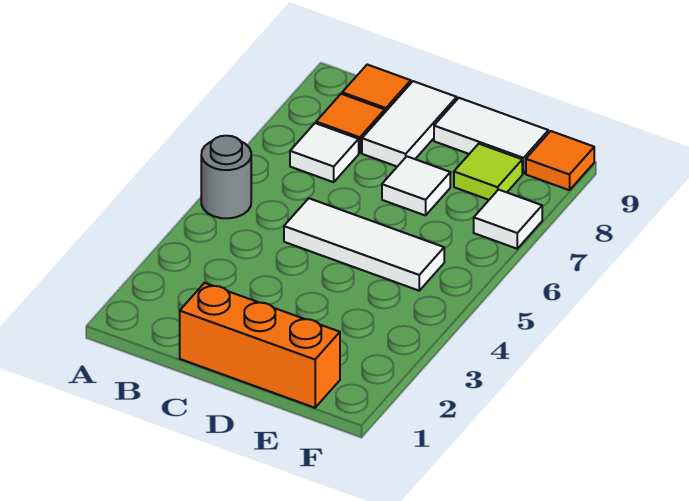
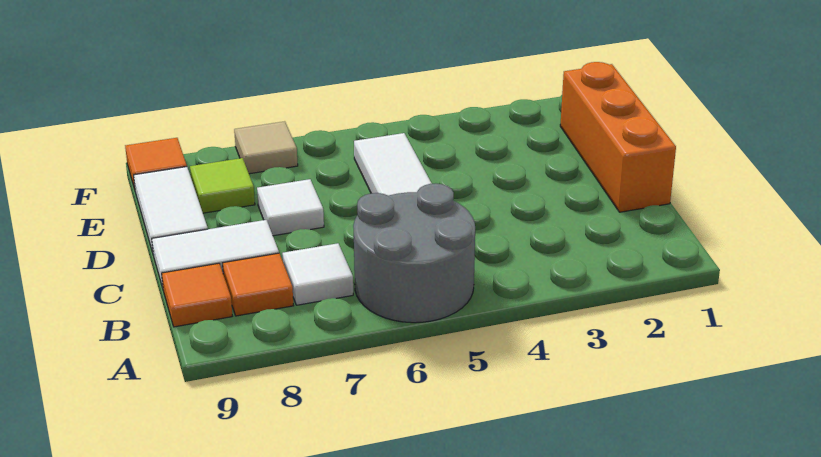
grey 1x1 round brick [201,136,251,218] -> grey 2x2 round brick [353,183,475,323]
white 1x1 tile [474,190,542,249] -> tan 1x1 tile [234,121,298,174]

